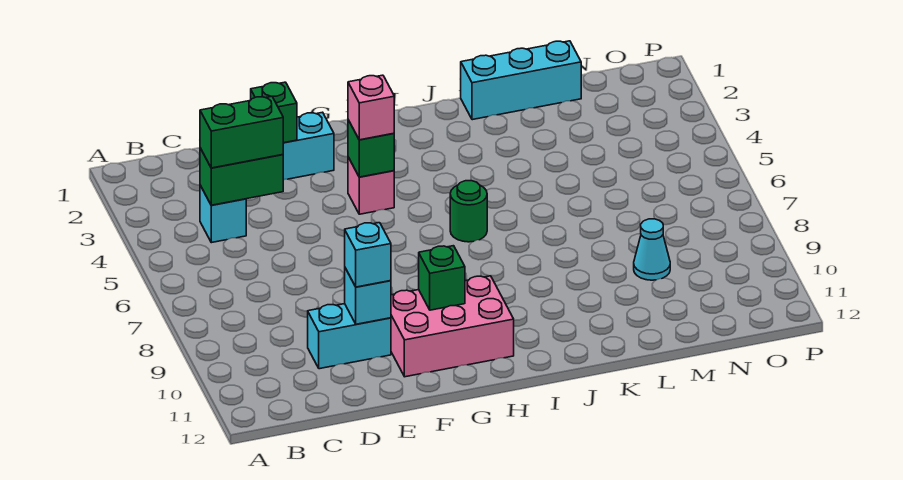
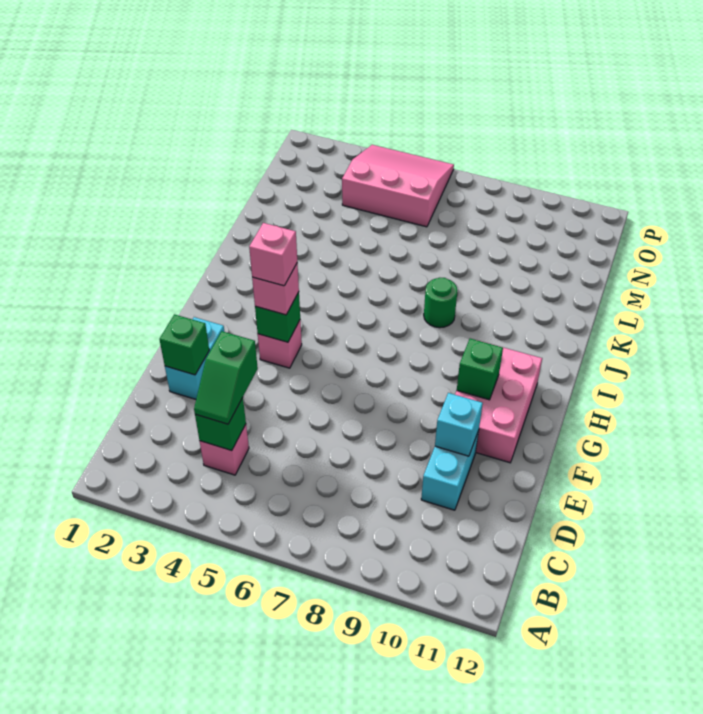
cyan 1x1 brick [200,185,246,243] -> pink 1x1 brick [200,424,249,475]
green 1x2 brick [200,148,283,205] -> green 1x1 brick [195,398,246,451]
green 1x2 brick [200,96,283,168] -> green 1x2 slope [194,331,258,424]
cyan 1x1 brick [345,223,391,287] -> none
none -> pink 1x1 brick [249,223,297,286]
green 1x1 round brick [450,181,487,242] -> green 1x1 round brick moved to [424,278,457,328]
cyan 1x3 brick [461,41,581,120] -> none
cyan 1x1 cone [634,219,670,280] -> none
none -> pink 3x3 slope [342,145,454,227]

